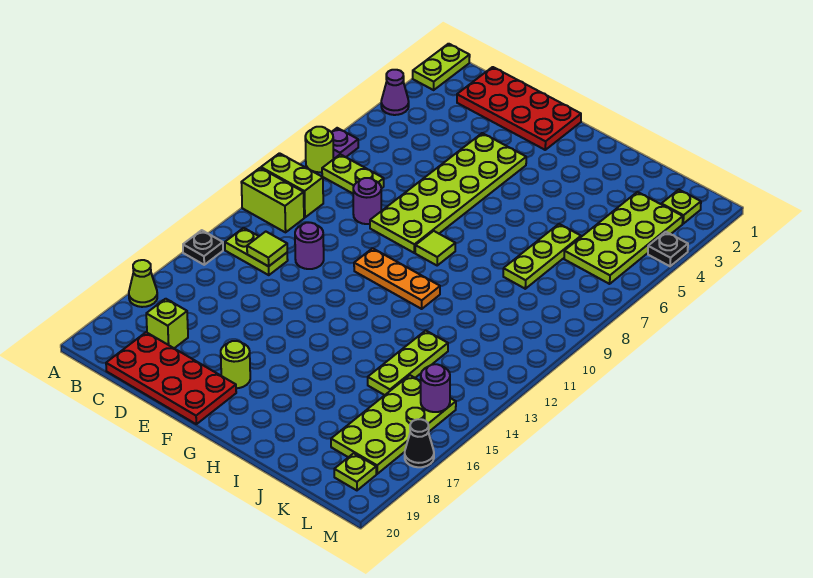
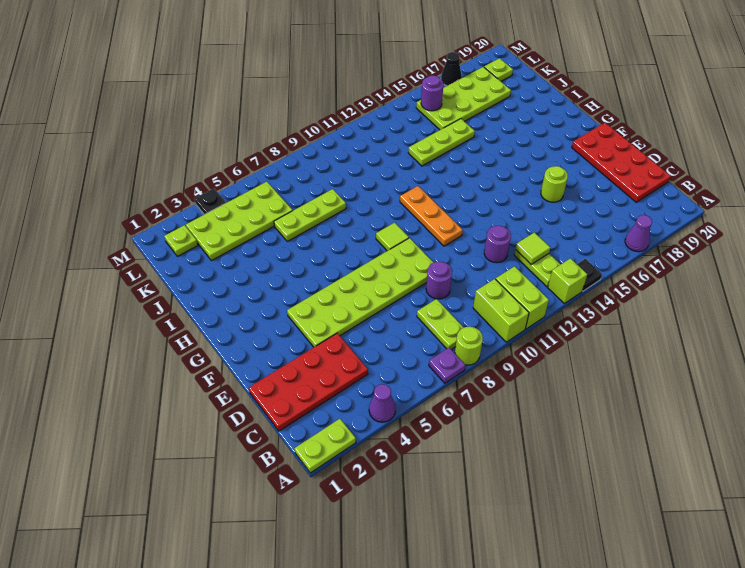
lime 1x1 cone [129,260,157,307] -> purple 1x1 cone [625,215,652,252]
red 2x4 plate [457,67,581,150] -> red 2x4 plate turned to [249,333,368,431]
lime 1x1 brick [146,299,188,348] -> lime 1x1 brick moved to [548,258,587,303]
lime 1x1 round brick [221,341,250,388] -> lime 1x1 round brick moved to [541,166,568,202]

